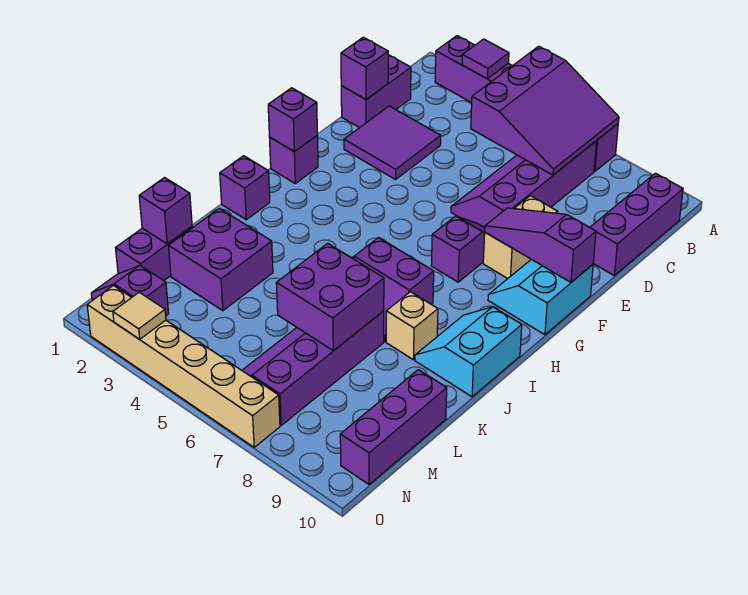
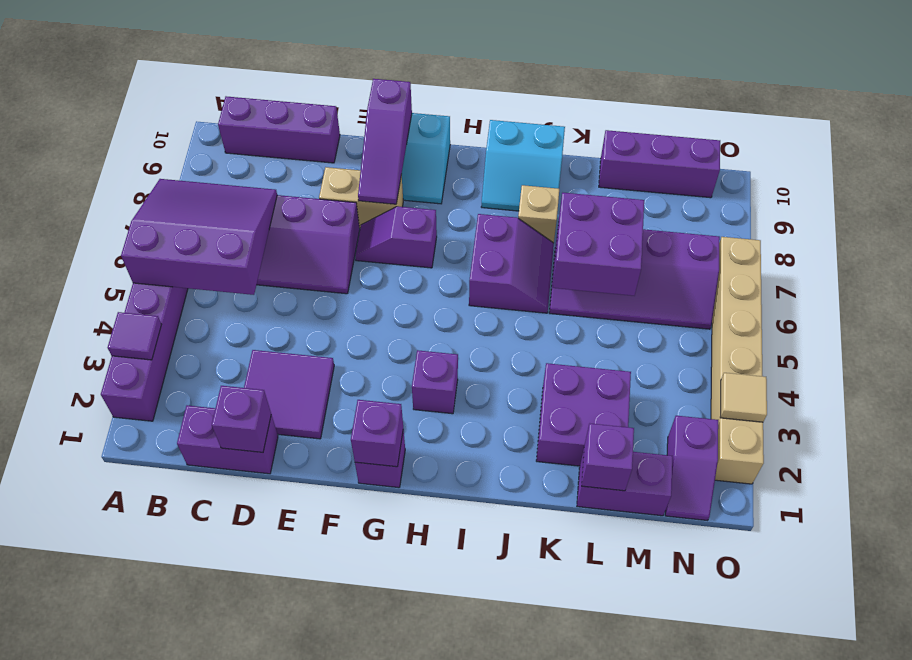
purple 1x1 brick [220,156,270,220] -> purple 1x1 brick moved to [412,350,458,414]

